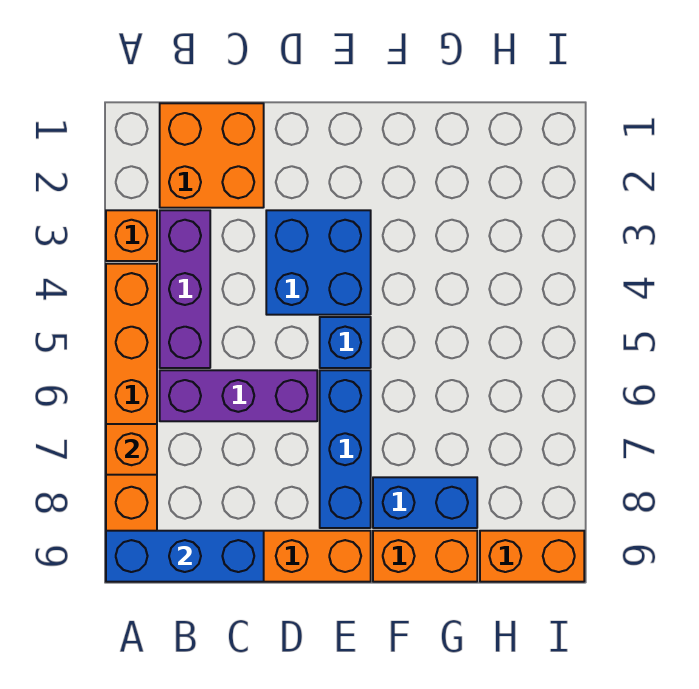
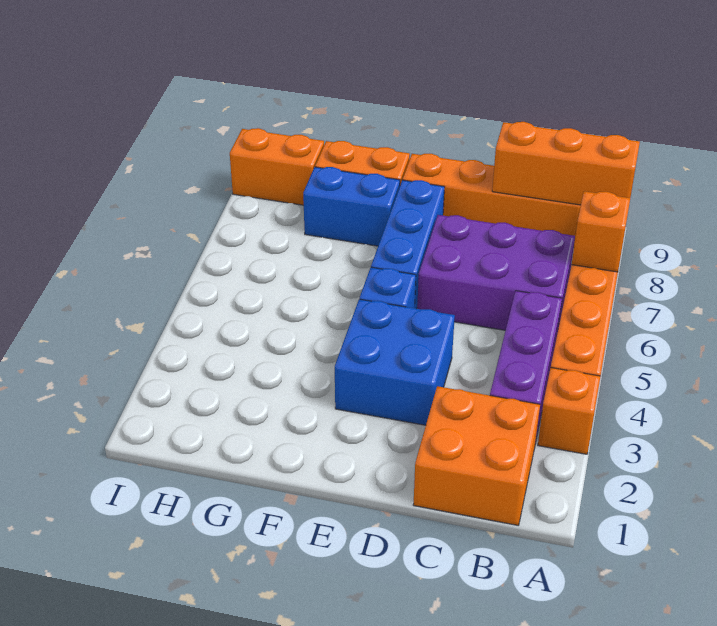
blue 1x3 brick [106,531,264,582] -> orange 1x3 brick [492,122,640,205]
purple 1x3 brick [160,370,317,421] -> purple 2x3 brick [417,215,575,330]

